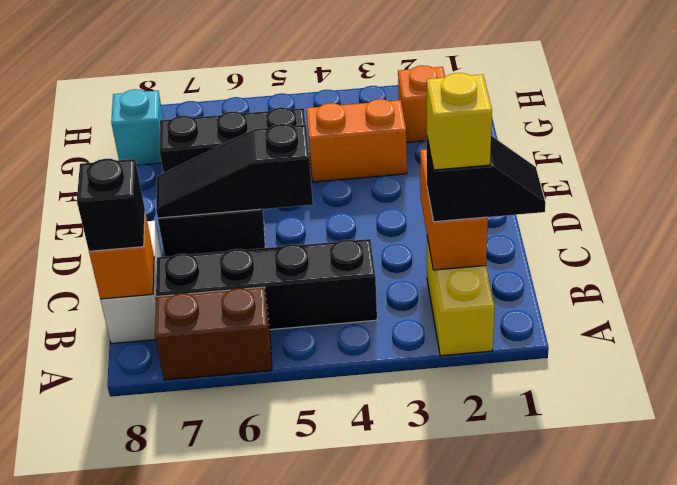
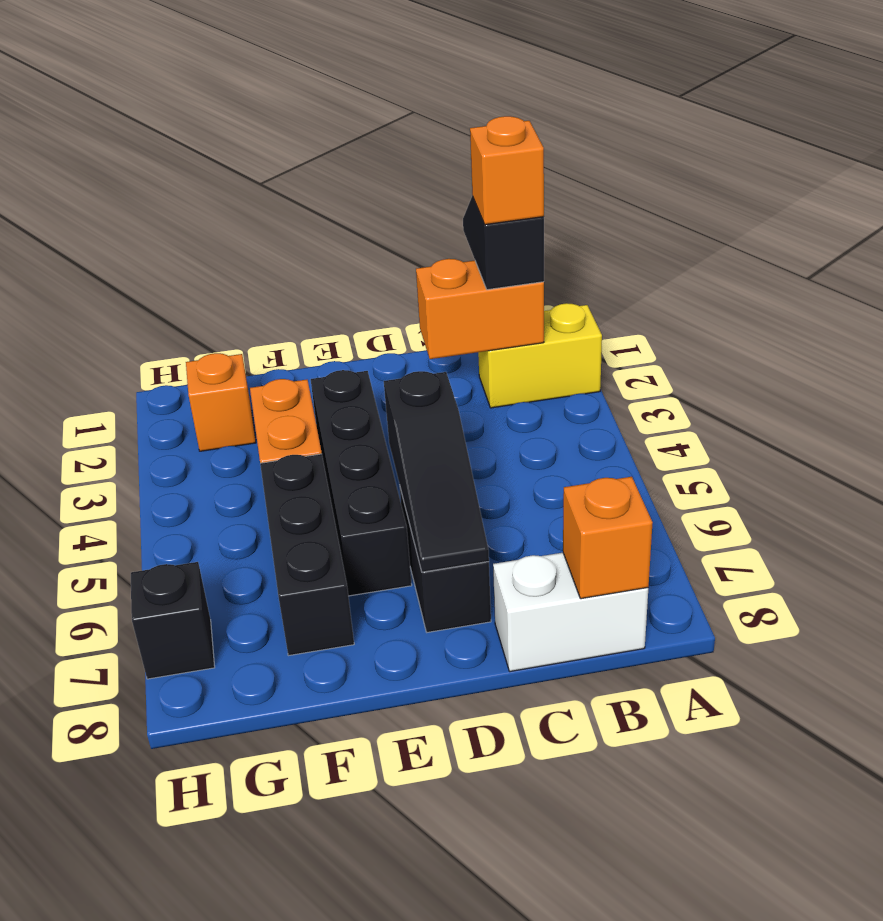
brown 1x2 brick [155,287,272,380] -> none
yellow 1x1 brick [427,73,492,170] -> orange 1x1 brick [470,116,544,225]
black 1x4 brick [156,239,377,330] -> black 1x4 brick moved to [311,370,412,596]
black 1x1 brick [77,159,145,251] -> black 1x1 brick moved to [131,562,215,679]
cyan 1x1 brick [111,89,163,165] -> none

